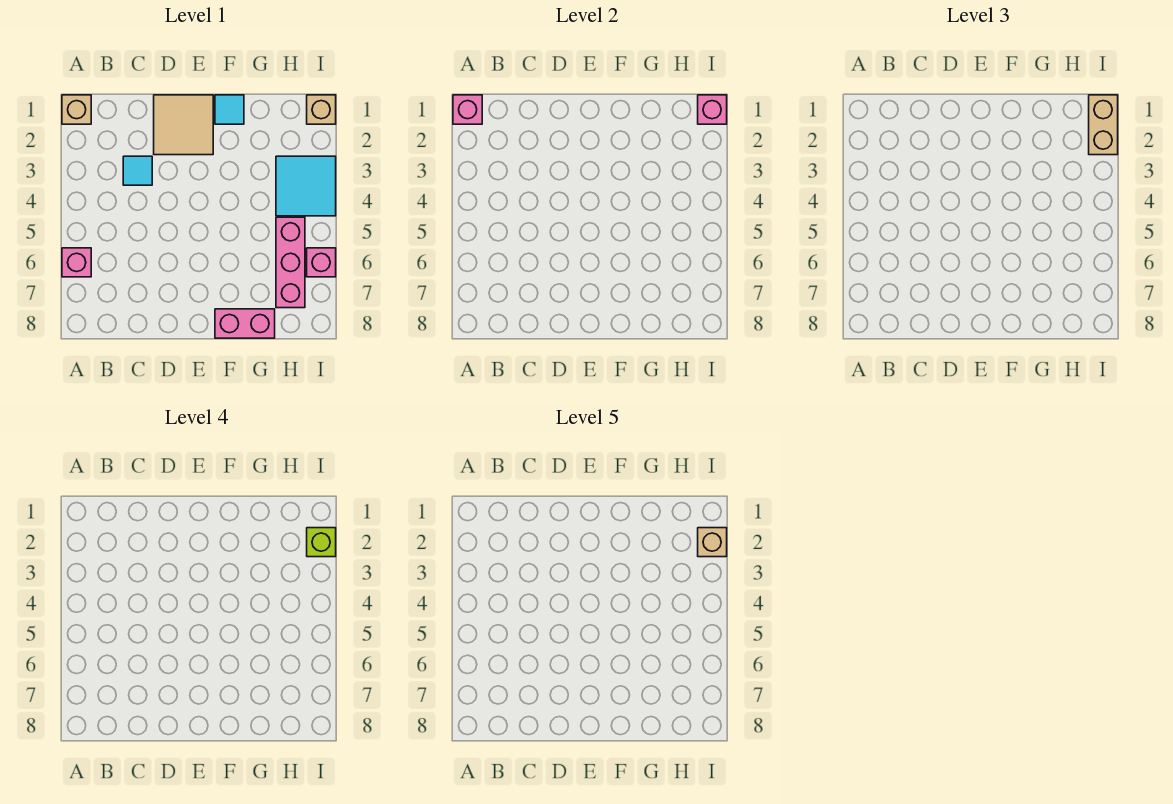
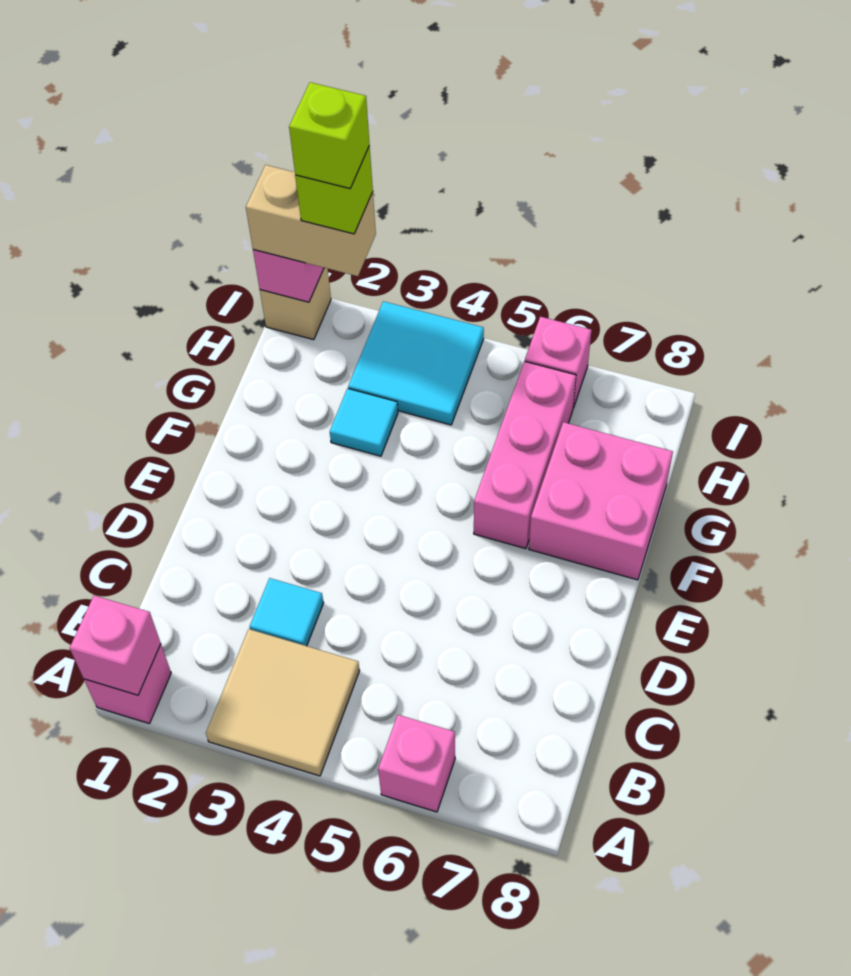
tan 1x1 brick [62,95,91,124] -> pink 1x1 brick [84,644,171,723]
tan 2x2 tile [154,95,213,155] -> tan 2x2 tile moved to [206,629,360,776]
cyan 1x1 tile [215,95,244,124] -> cyan 1x1 tile moved to [330,388,398,456]
pink 1x2 brick [215,309,275,338] -> pink 2x2 brick [529,422,673,580]
pink 1x3 brick [276,217,305,308] -> pink 1x3 brick turned to [474,361,576,549]
tan 1x1 brick [698,528,727,557] -> lime 1x1 brick [289,82,370,188]

